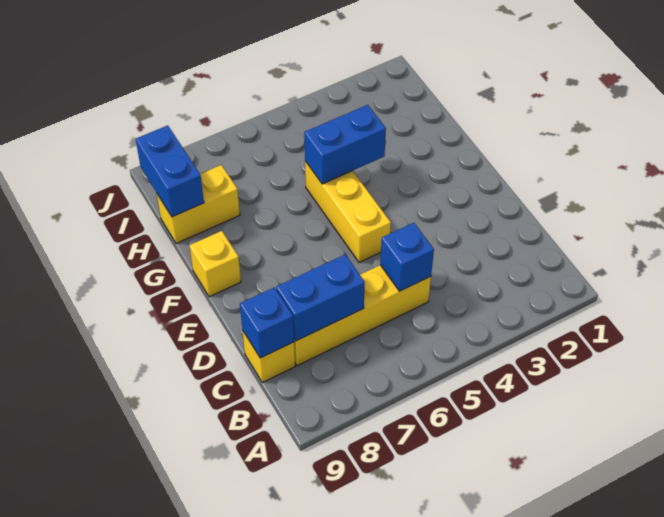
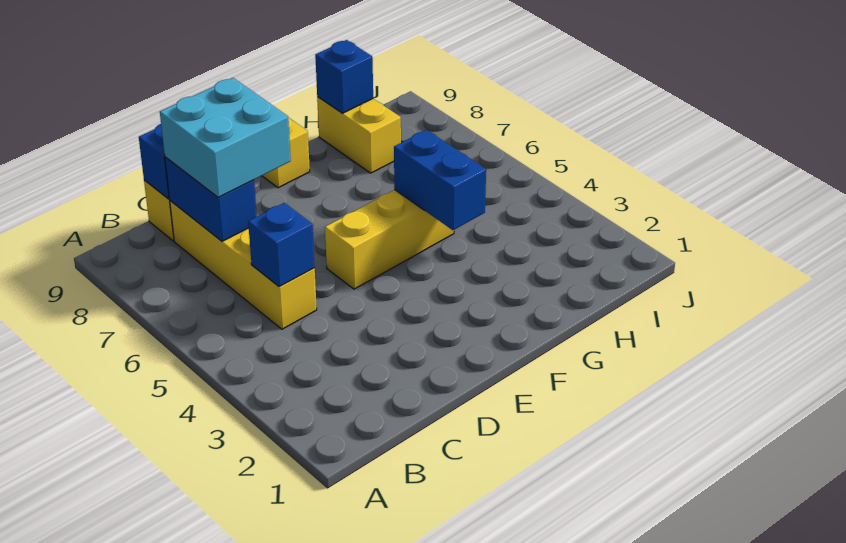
none -> cyan 2x2 brick [160,78,291,197]
blue 1x2 brick [136,125,204,217] -> blue 1x1 brick [315,40,373,113]

